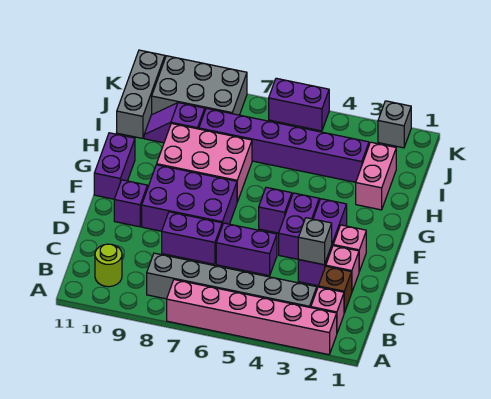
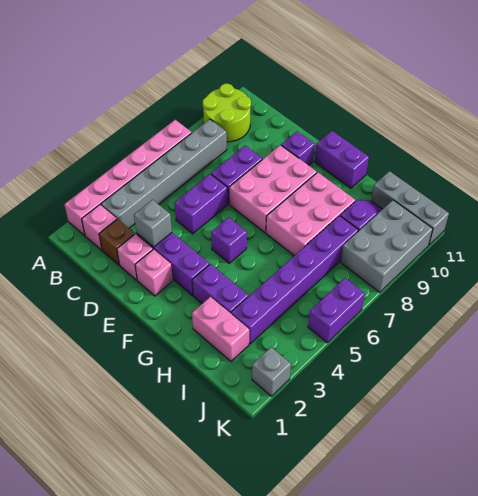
lime 1x1 round brick [95,244,122,287] -> lime 2x2 round brick [203,84,251,142]
purple 1x2 brick [279,193,319,259] -> purple 1x2 brick moved to [192,264,248,313]
purple 2x3 brick [142,165,237,231] -> pink 2x3 brick [229,145,317,233]

